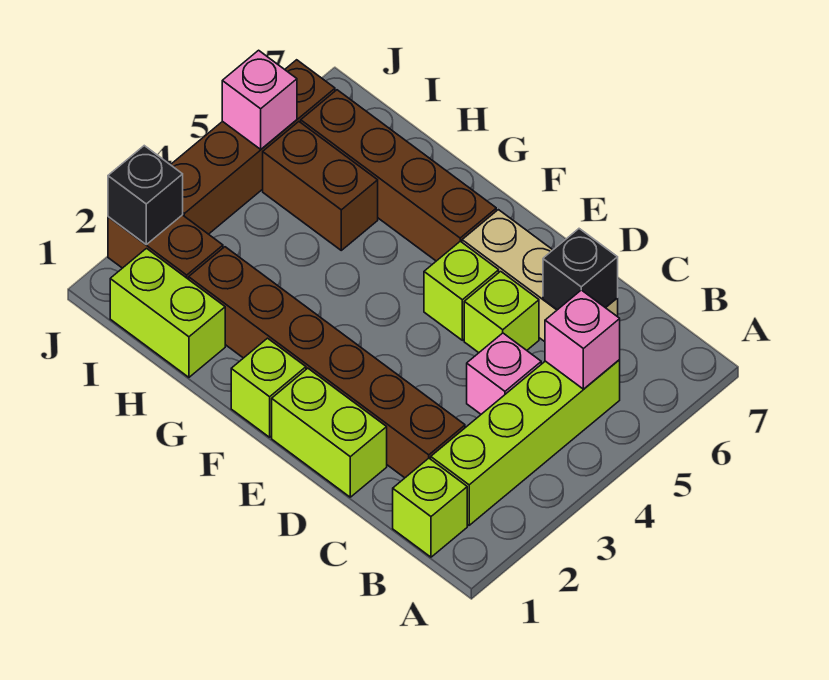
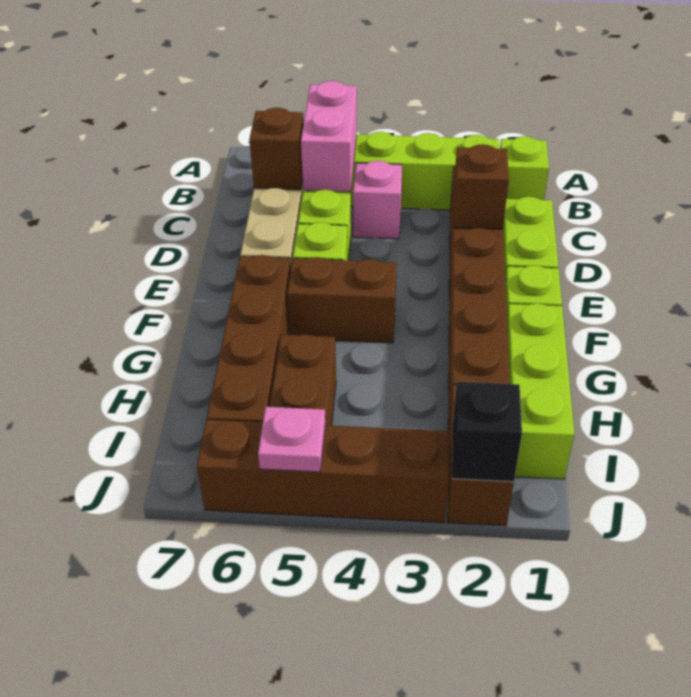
pink 1x1 brick [545,290,620,389] -> pink 1x2 brick [301,81,357,191]
black 1x1 brick [543,229,618,310] -> brown 1x1 brick [249,108,304,190]
none -> brown 1x1 brick [453,144,509,229]
none -> brown 1x2 brick [287,257,397,343]
lime 1x2 brick [110,249,225,377] -> lime 1x3 brick [507,303,574,479]
pink 1x1 brick [222,50,297,149] -> pink 1x1 plate [258,407,325,472]

